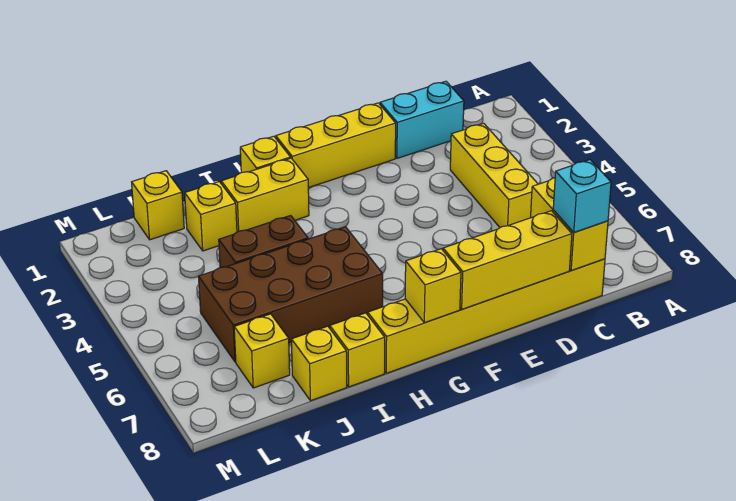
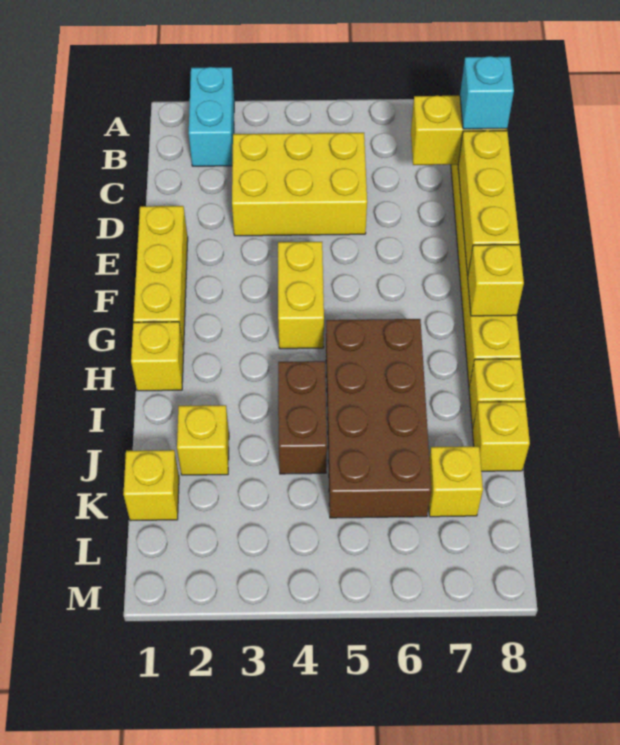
cyan 1x2 brick [380,81,464,158] -> cyan 1x2 brick moved to [189,67,234,166]
yellow 1x3 brick [450,123,538,227] -> yellow 2x3 brick [232,133,367,236]
yellow 1x2 brick [221,158,309,232] -> yellow 1x2 brick moved to [278,242,324,349]

